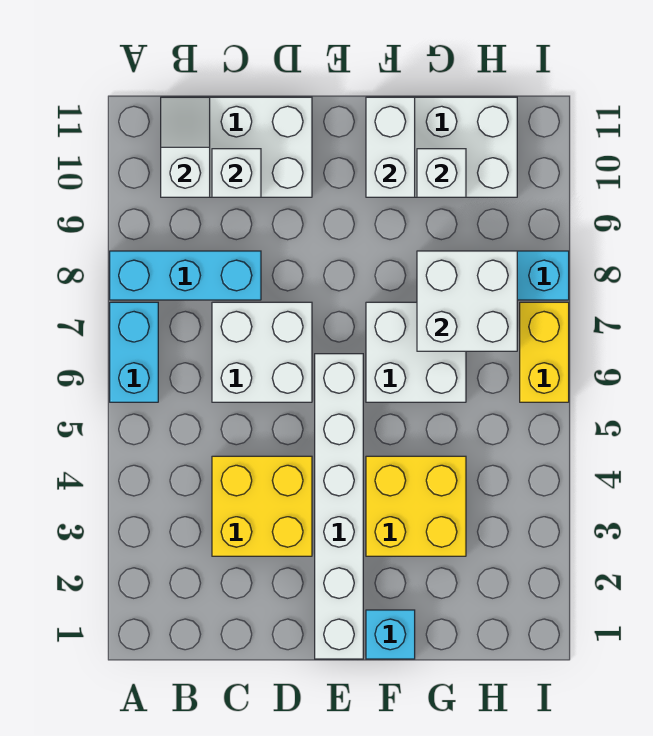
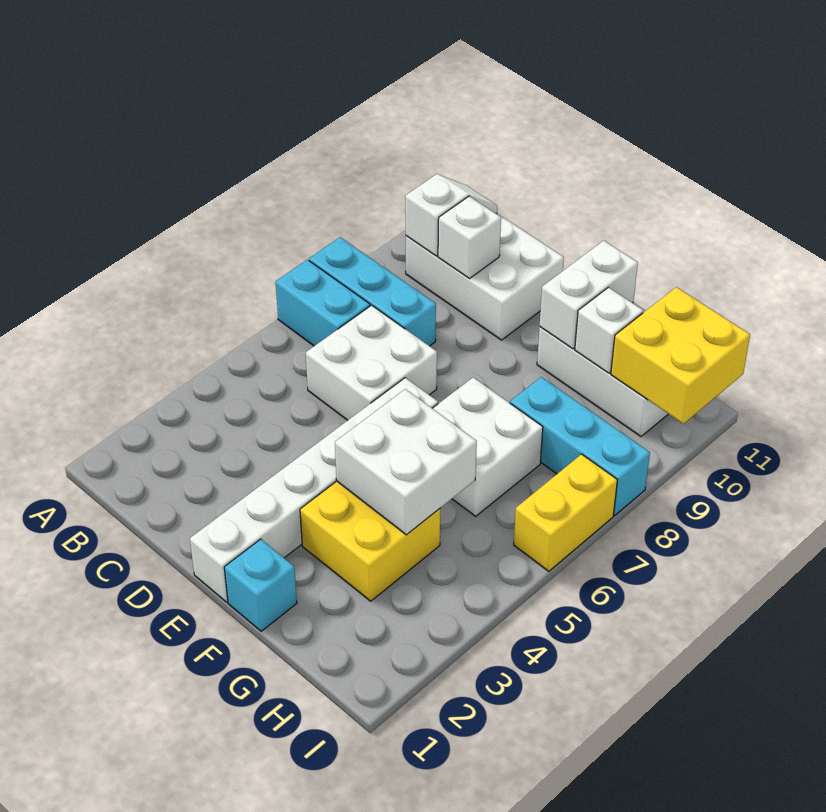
cyan 1x2 brick [110,302,158,402] -> cyan 1x2 brick turned to [276,260,370,346]
yellow 2x2 brick [212,456,312,556] -> yellow 2x2 brick moved to [611,287,750,424]
white 2x2 brick [417,251,517,351] -> white 2x2 brick moved to [335,389,477,535]

